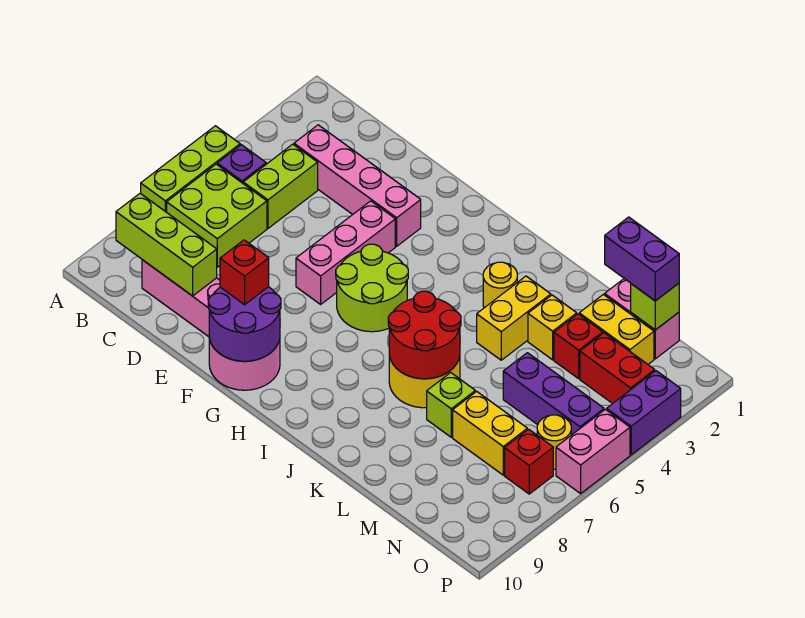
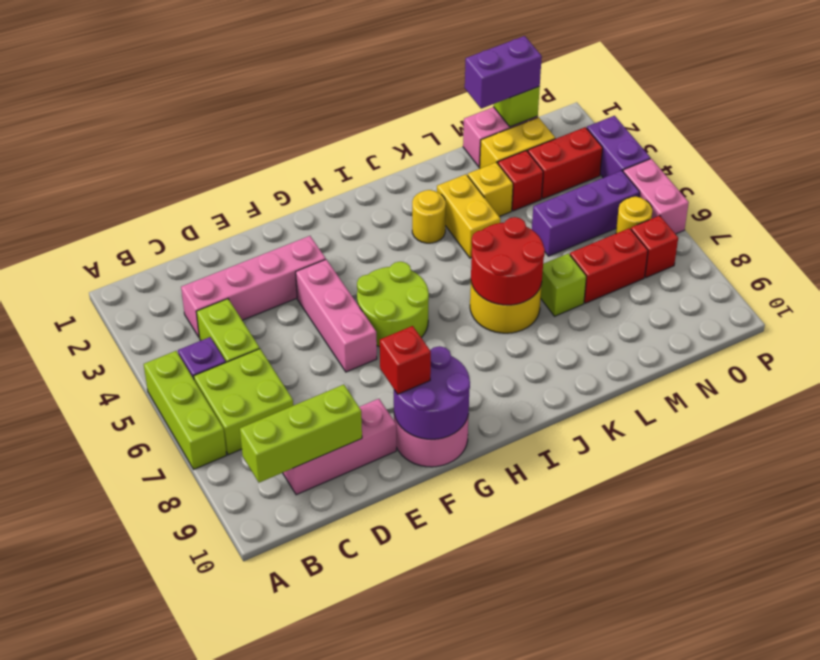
yellow 1x2 brick [453,391,527,475] -> red 1x2 brick [570,228,648,303]

